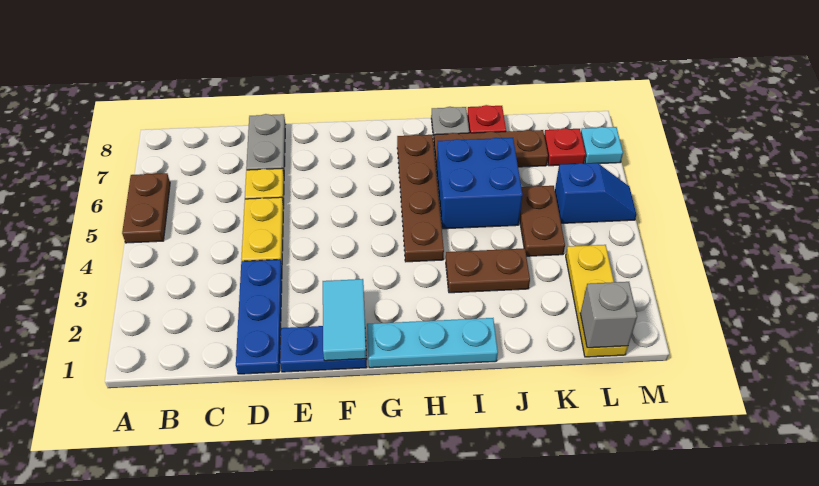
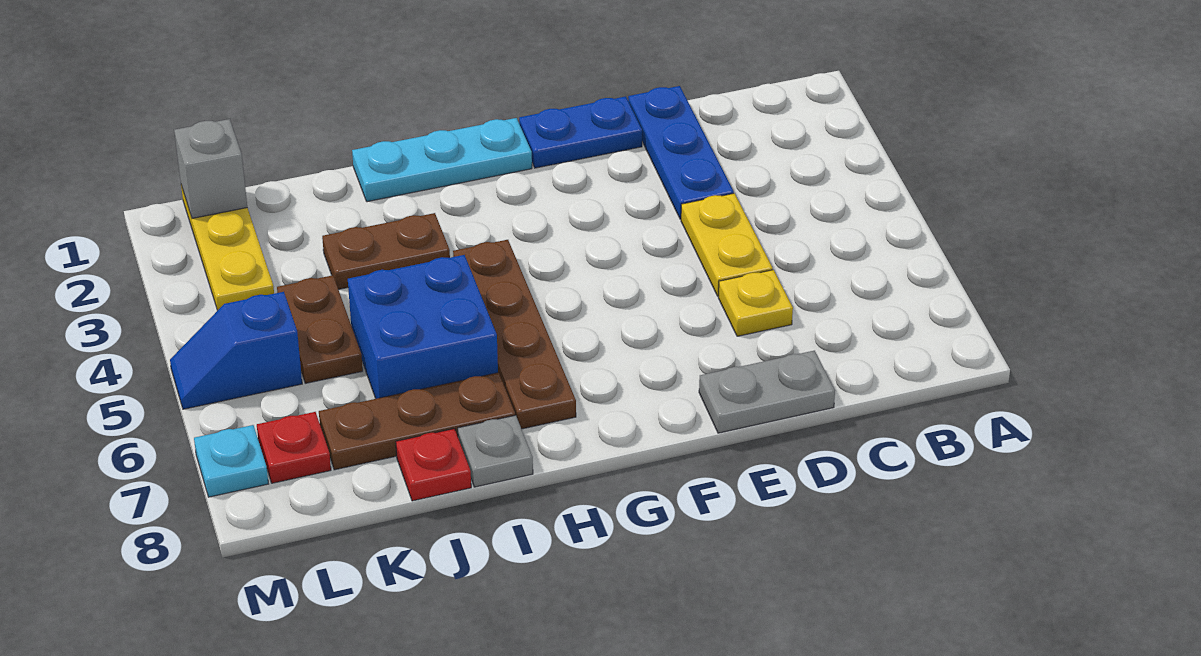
brown 1x2 plate [122,173,170,243] -> none
grey 1x2 plate [246,114,285,173] -> grey 1x2 plate turned to [699,351,835,433]
cyan 1x2 tile [323,279,366,361] -> none

